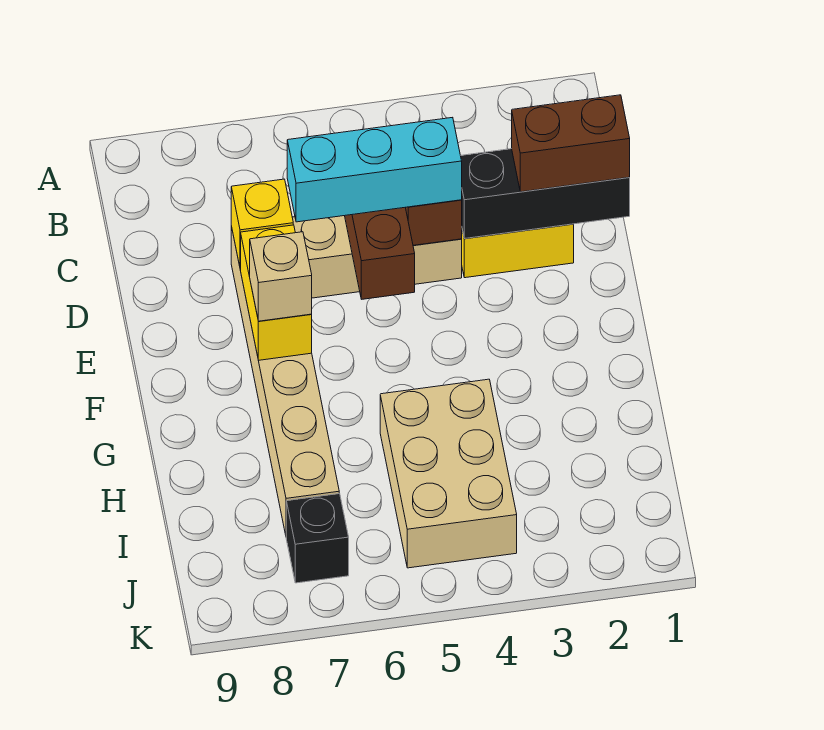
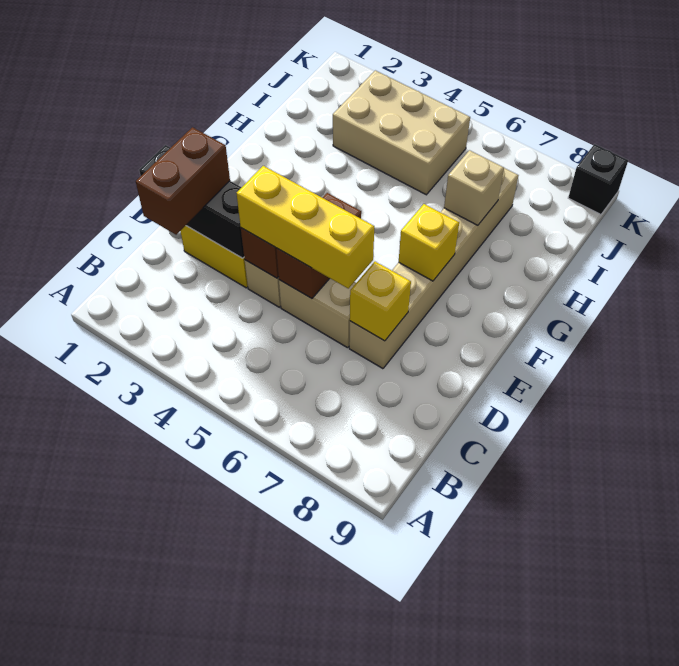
brown 1x2 brick [512,95,630,192] -> brown 1x2 brick turned to [136,127,230,235]
cyan 1x3 brick [287,117,462,222] -> yellow 1x3 brick [237,166,374,288]
yellow 1x2 brick [241,225,312,360] -> yellow 1x1 brick [399,204,459,281]
tan 1x1 brick [250,232,312,321] -> tan 1x1 brick moved to [444,150,504,225]
tan 2x3 brick [380,379,517,568] -> tan 2x3 brick turned to [333,70,470,195]
black 1x1 brick [286,494,349,583] -> black 1x1 brick moved to [568,144,628,215]

